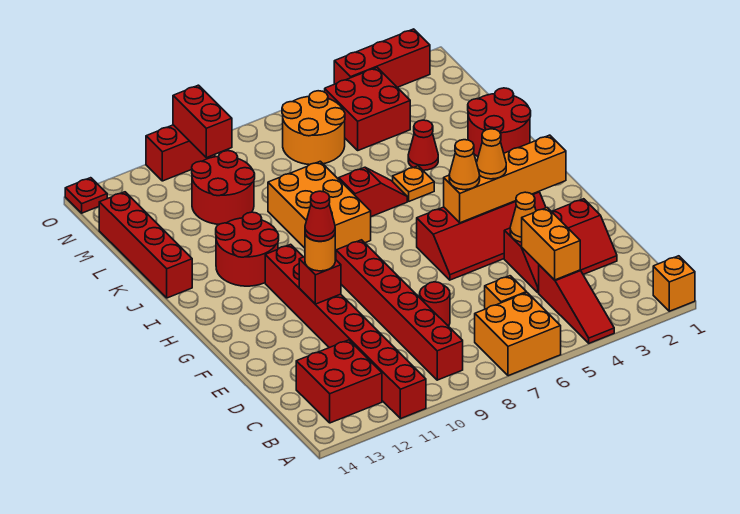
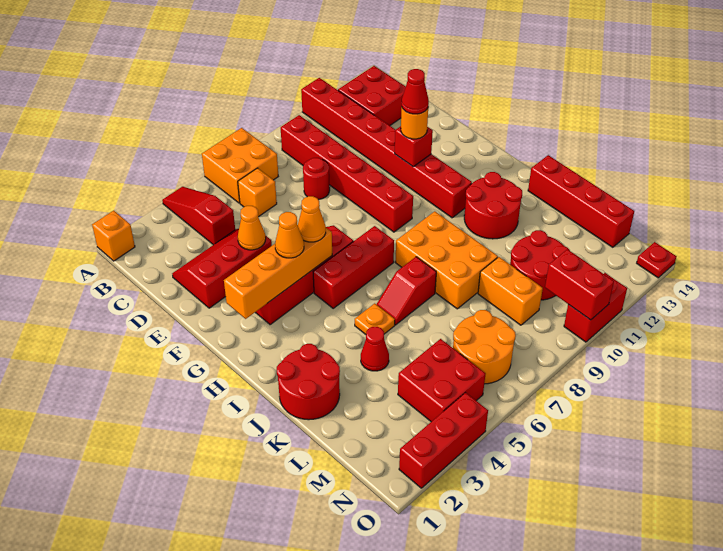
orange 1x2 brick [522,208,580,280] -> orange 1x2 brick moved to [478,257,543,325]
none -> red 1x3 brick [313,226,394,308]

